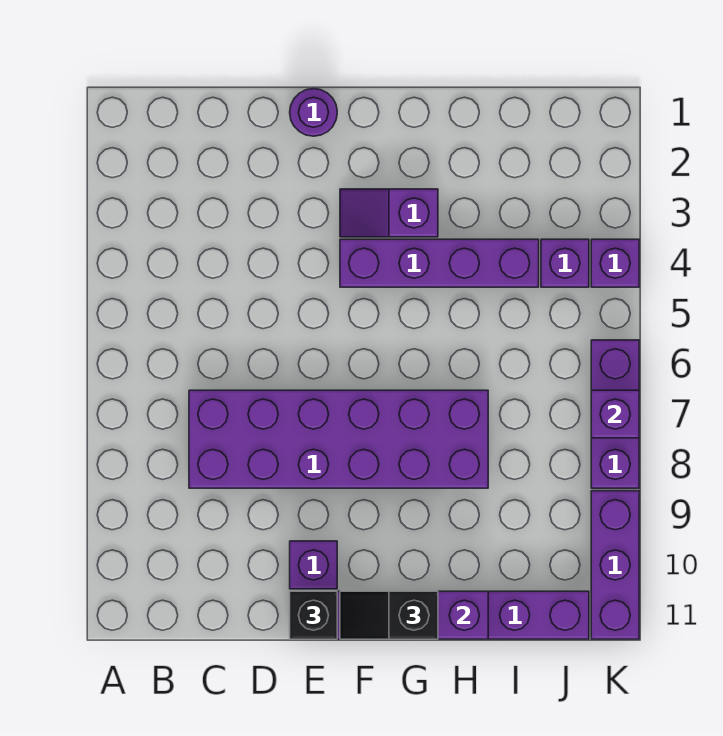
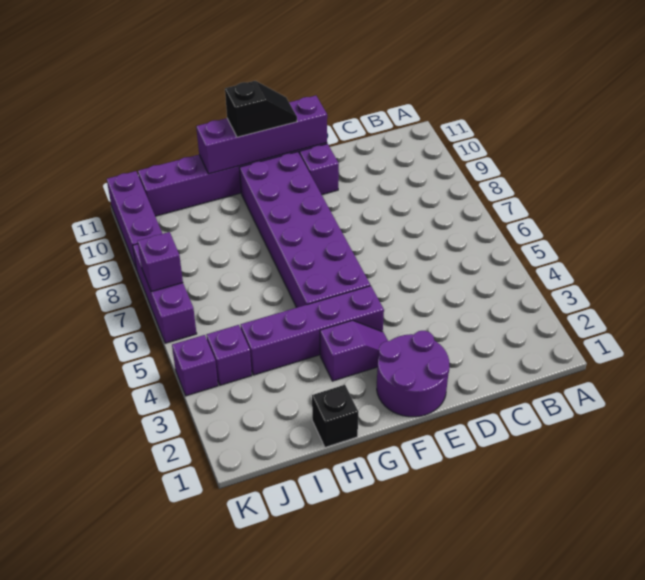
purple 2x6 brick [189,390,488,488] -> purple 2x6 brick turned to [239,152,370,308]
purple 1x1 round brick [290,89,337,136] -> purple 2x2 round brick [377,331,450,417]
black 1x1 brick [290,591,337,639] -> black 1x1 brick moved to [312,385,358,447]

